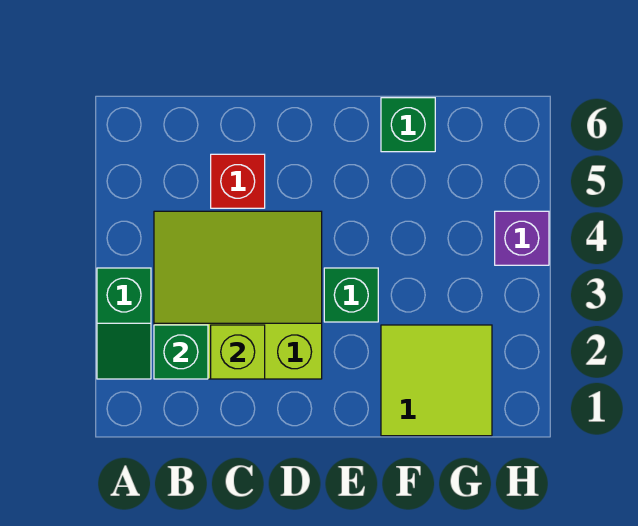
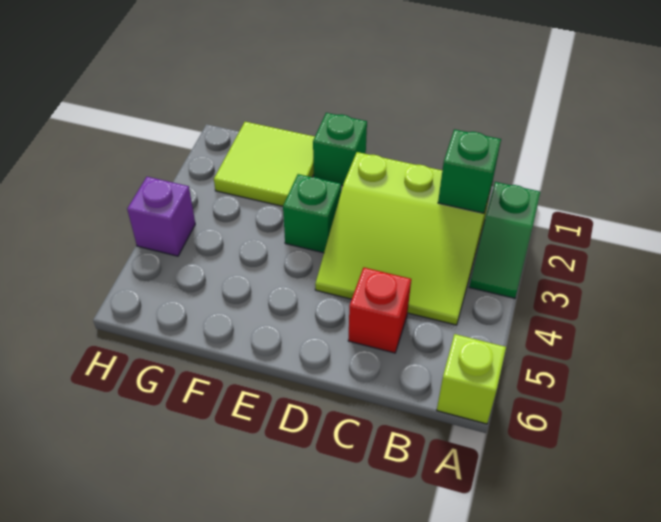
green 1x2 slope [97,268,151,379] -> green 1x2 slope turned to [469,182,540,298]
lime 1x1 brick [211,325,265,379] -> lime 1x1 brick moved to [437,334,506,424]
green 1x1 brick [381,98,435,152] -> green 1x1 brick moved to [313,113,367,186]

